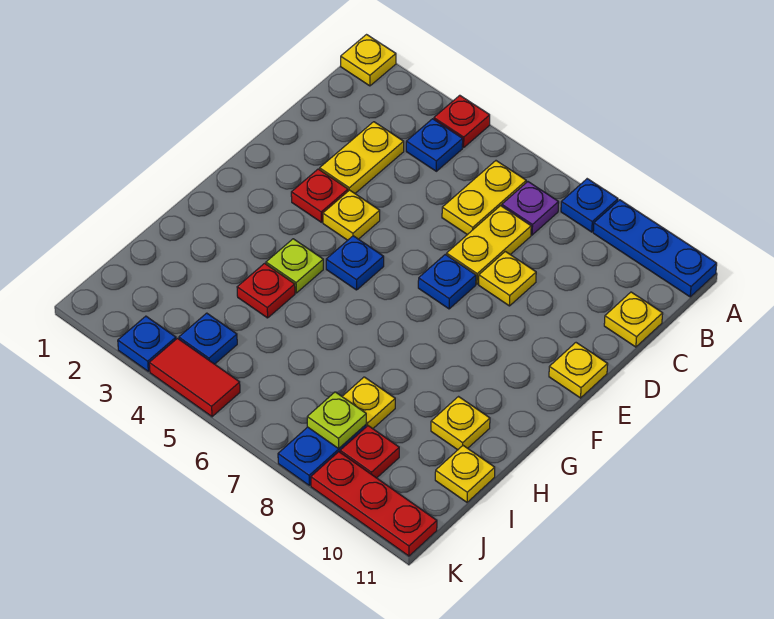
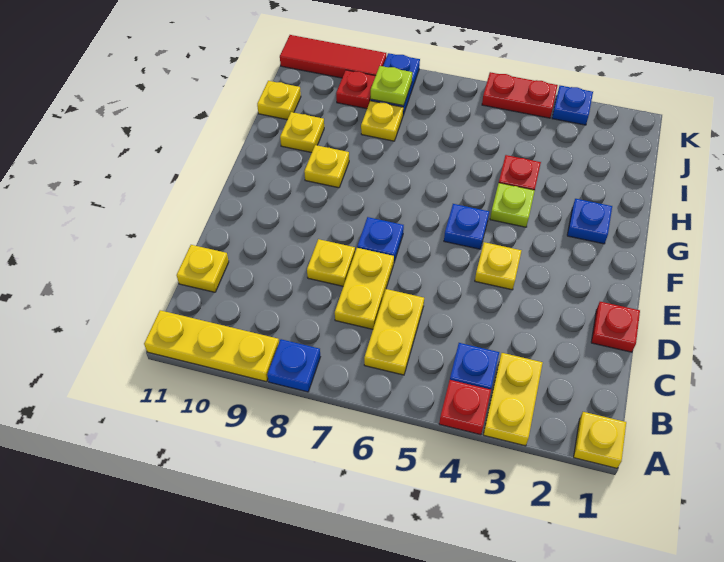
blue 1x3 plate [593,200,717,297] -> yellow 1x3 plate [144,310,279,382]
purple 1x1 plate [502,182,559,235] -> none
yellow 1x2 plate [320,122,404,193] -> yellow 1x2 plate moved to [483,353,543,446]
red 1x1 plate [291,169,348,222] -> red 1x1 plate moved to [591,302,640,352]
yellow 1x1 plate [549,343,608,398] -> yellow 1x1 plate moved to [304,145,349,188]
blue 1x1 plate [179,313,237,364] -> blue 1x1 plate moved to [567,199,612,244]
red 1x2 tile [149,338,240,417] -> red 1x2 plate [482,72,558,118]
red 1x3 plate [311,452,437,556] -> red 1x3 tile [280,35,386,78]

